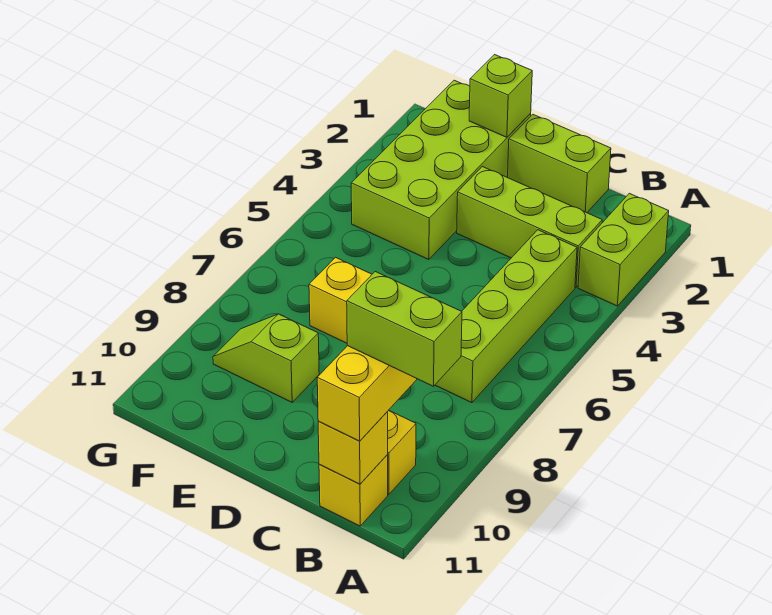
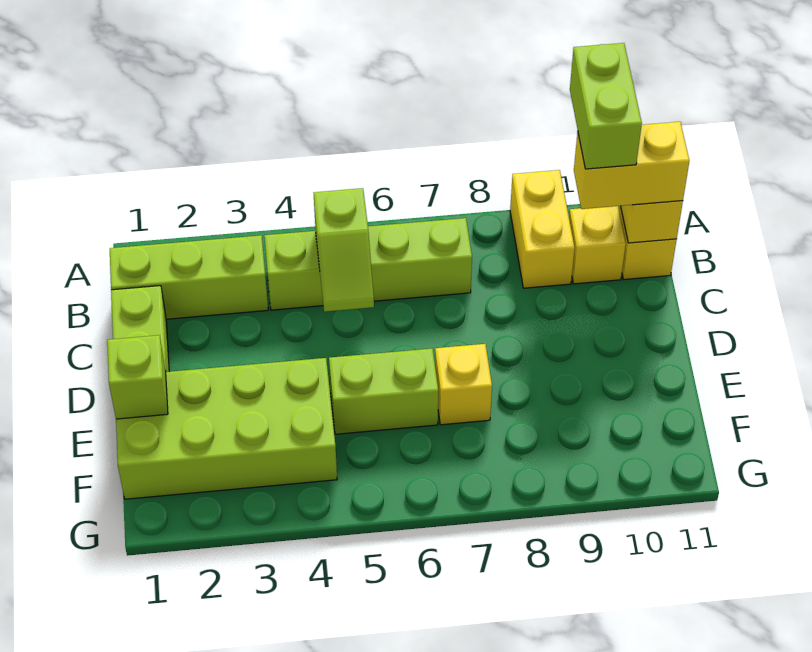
lime 1x2 brick [578,193,669,306] -> lime 1x2 brick moved to [329,348,438,434]
none -> yellow 1x2 brick [510,170,575,288]
lime 1x3 brick [457,167,602,287] -> lime 1x3 brick turned to [110,235,268,319]
lime 1x2 slope [213,314,319,402] -> lime 1x2 slope moved to [314,188,374,312]

